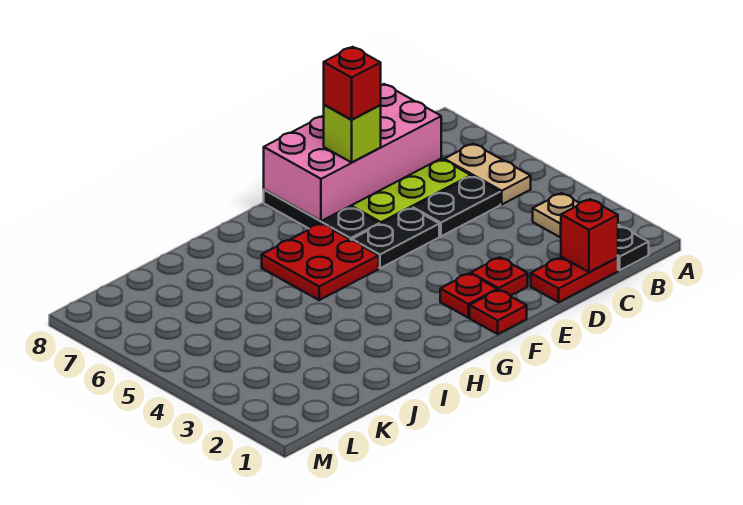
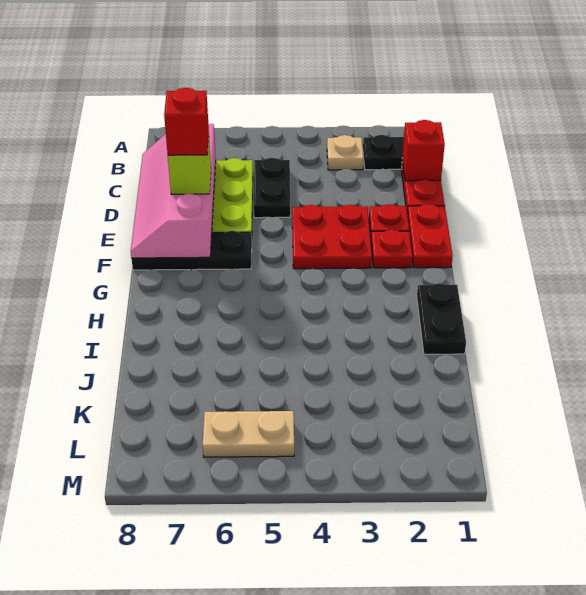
tan 1x2 plate [444,144,531,204] -> tan 1x2 plate moved to [203,411,294,457]
pink 2x4 brick [264,84,441,221] -> pink 2x4 slope [131,124,216,258]
black 1x2 plate [352,208,439,268] -> black 1x2 plate moved to [417,283,466,354]
red 1x1 plate [470,290,527,334] -> red 1x2 plate [407,204,453,268]
red 2x2 plate [262,223,379,300] -> red 2x2 plate moved to [292,205,372,269]

